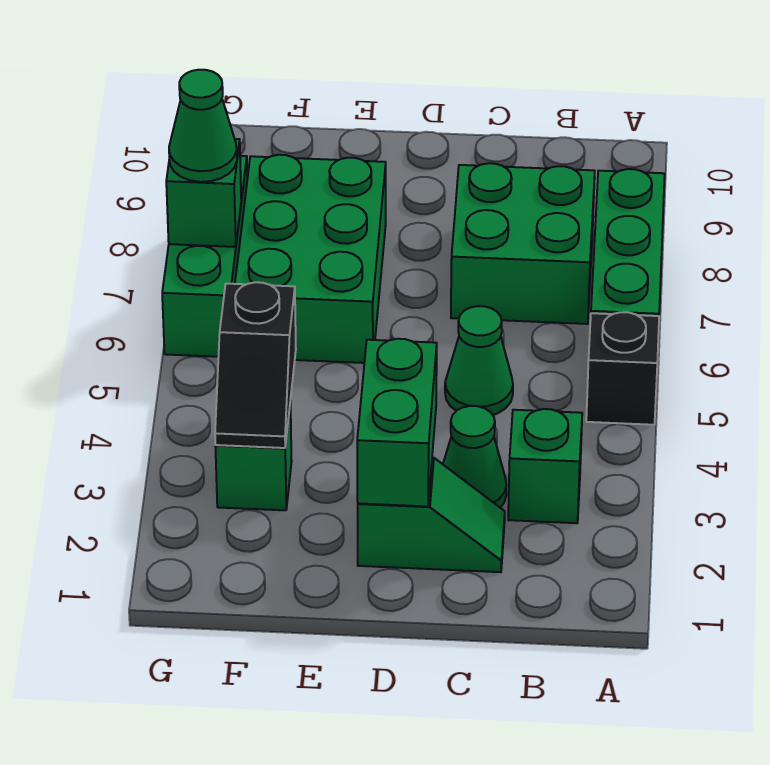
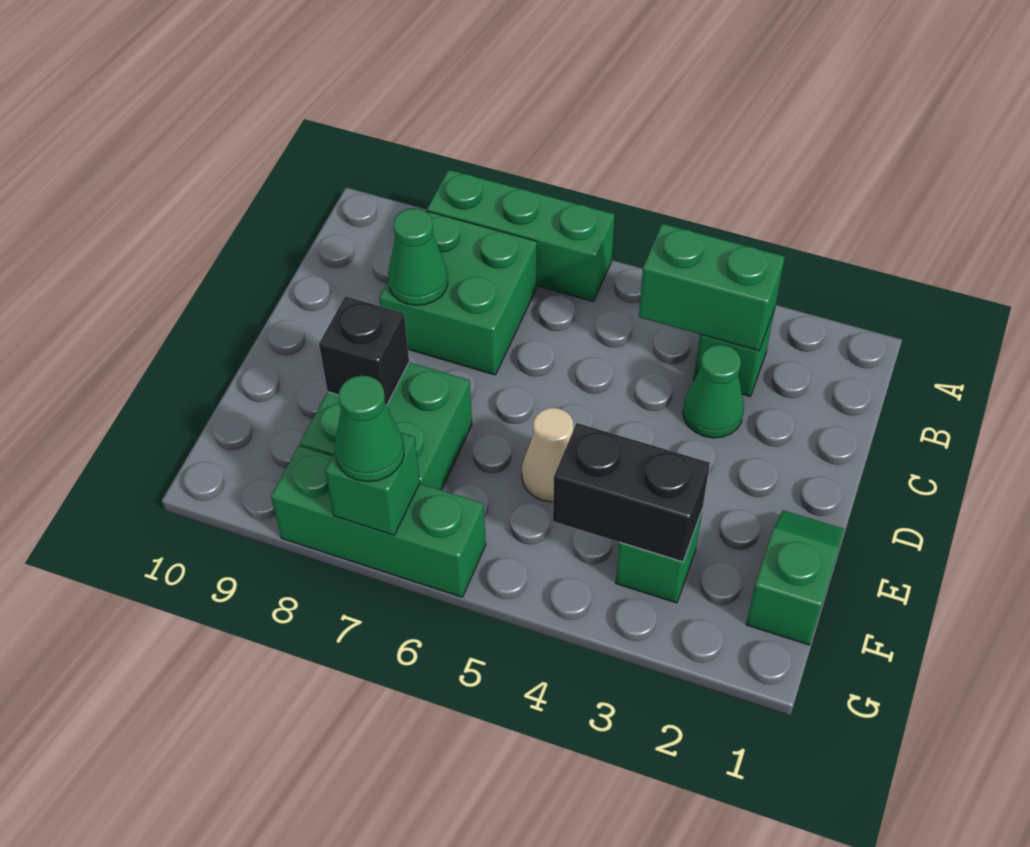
black 1x1 brick [586,312,659,425] -> black 1x1 brick moved to [319,296,409,406]
green 1x2 slope [358,458,505,572] -> green 1x2 slope moved to [746,511,844,645]
green 1x1 cone [445,306,513,415] -> green 1x1 cone moved to [388,208,448,305]
green 1x2 brick [357,339,437,506] -> green 1x2 brick moved to [639,224,785,351]
none -> tan 1x1 cone [522,408,573,502]
green 2x3 brick [235,155,386,363] -> green 2x2 brick [300,362,472,490]
black 1x2 slope [215,282,296,448] -> black 1x2 brick [553,423,710,562]

